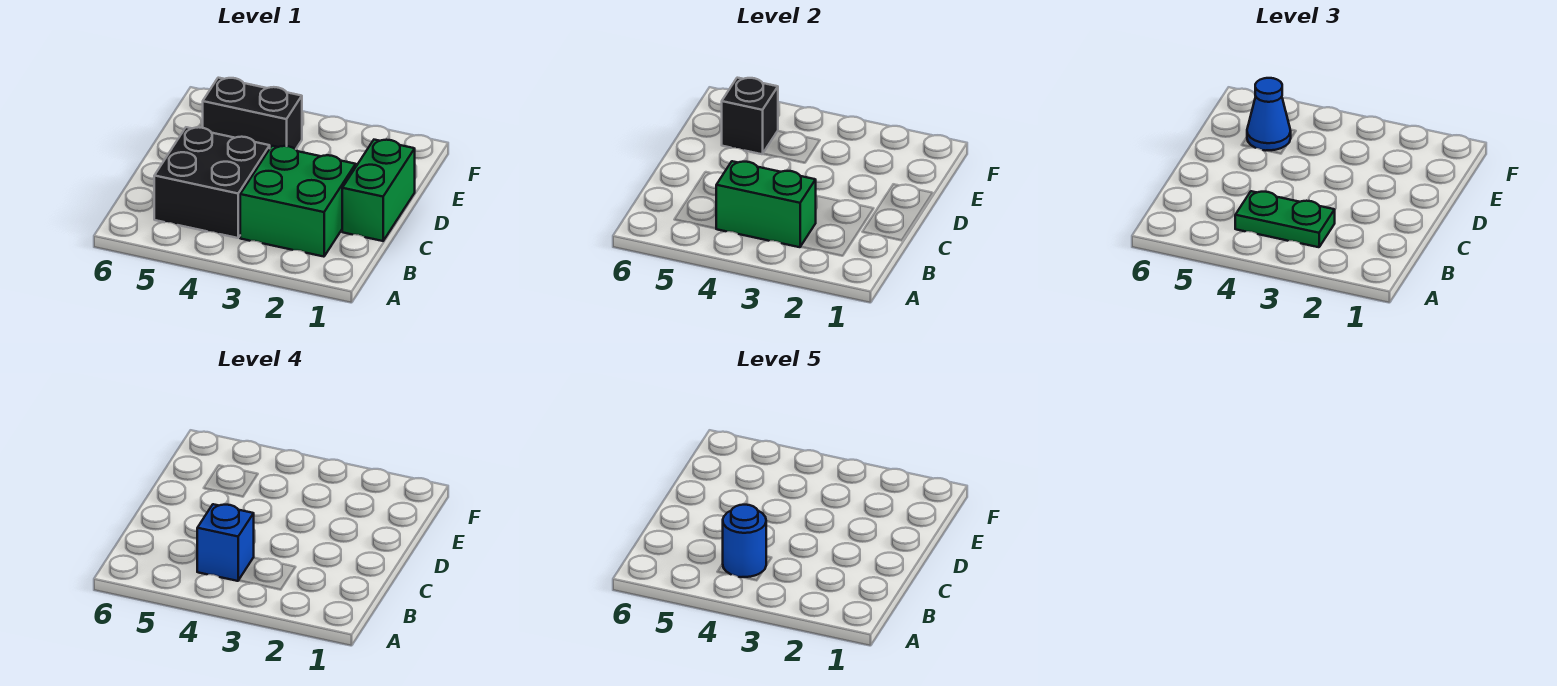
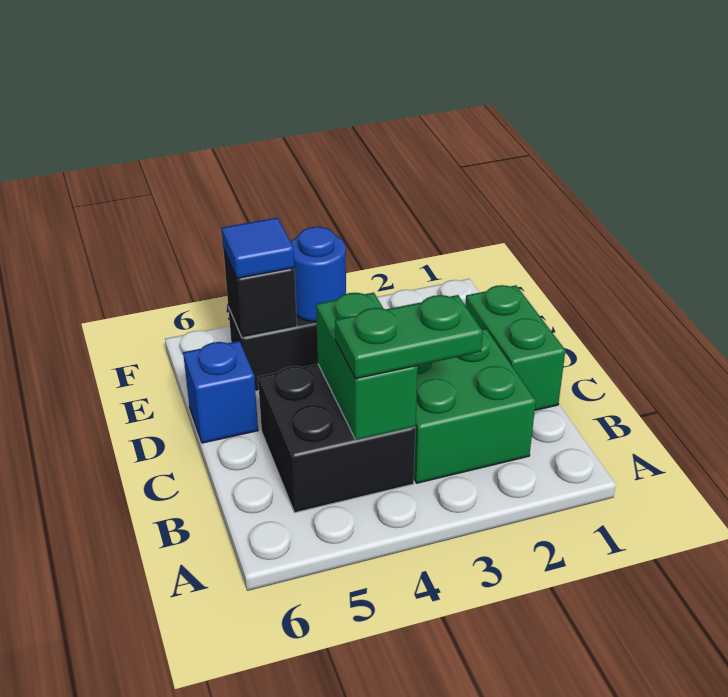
green 1x2 brick [716,161,816,247] -> green 1x2 brick turned to [316,293,418,441]
blue 1x1 brick [197,504,254,581] -> blue 1x1 brick moved to [183,341,258,443]
blue 1x1 round brick [723,505,766,577] -> blue 1x1 round brick moved to [291,227,346,322]
blue 1x1 cone [1247,78,1291,151] -> blue 1x1 tile [222,218,294,278]

